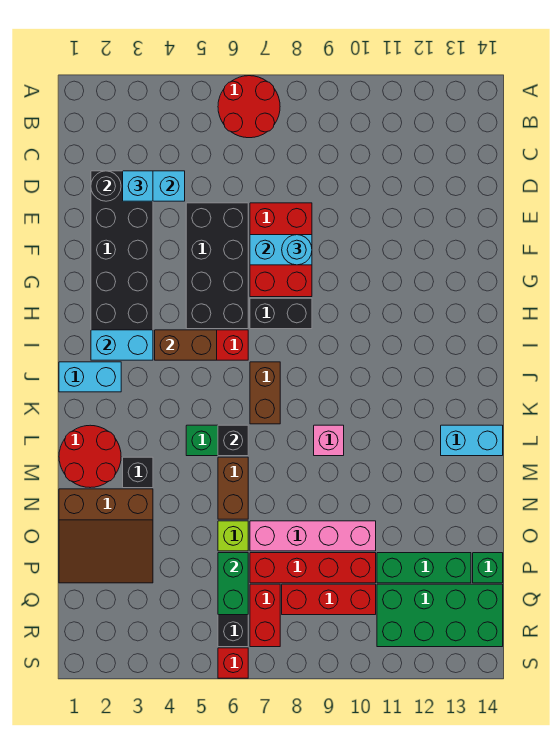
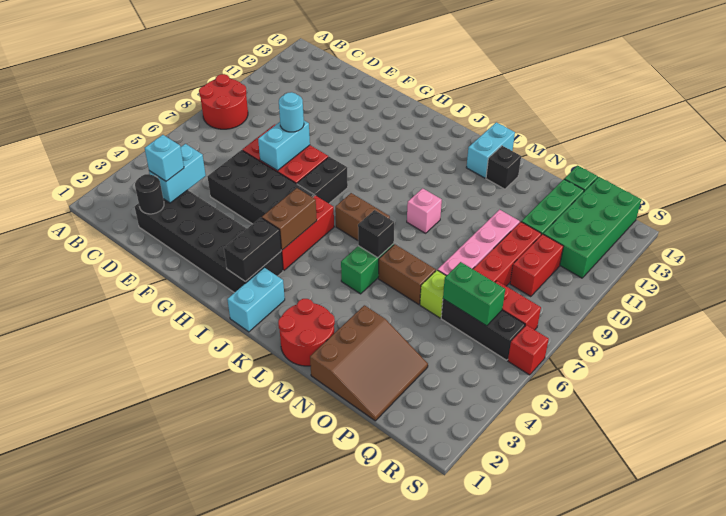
red 2x2 round brick [218,76,280,138] -> red 2x2 round brick moved to [199,74,248,129]
cyan 1x2 brick [91,330,153,360] -> black 1x2 brick [224,218,281,282]
black 1x1 brick [123,457,153,488] -> black 1x1 brick moved to [486,146,521,189]
red 1x3 brick [282,584,376,615] -> red 1x2 brick [510,234,564,297]

